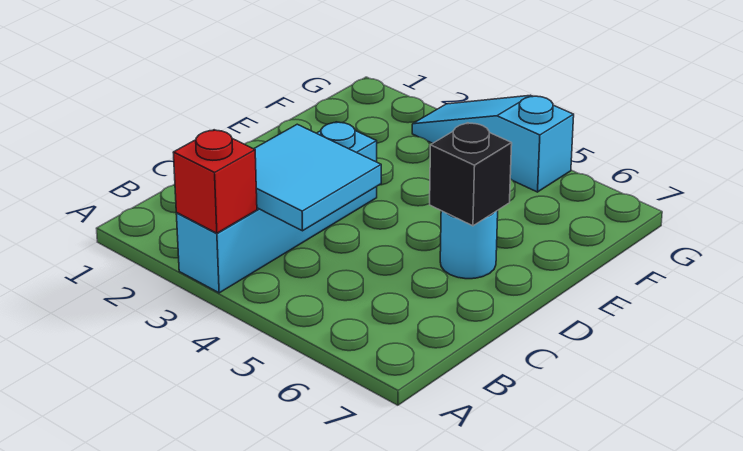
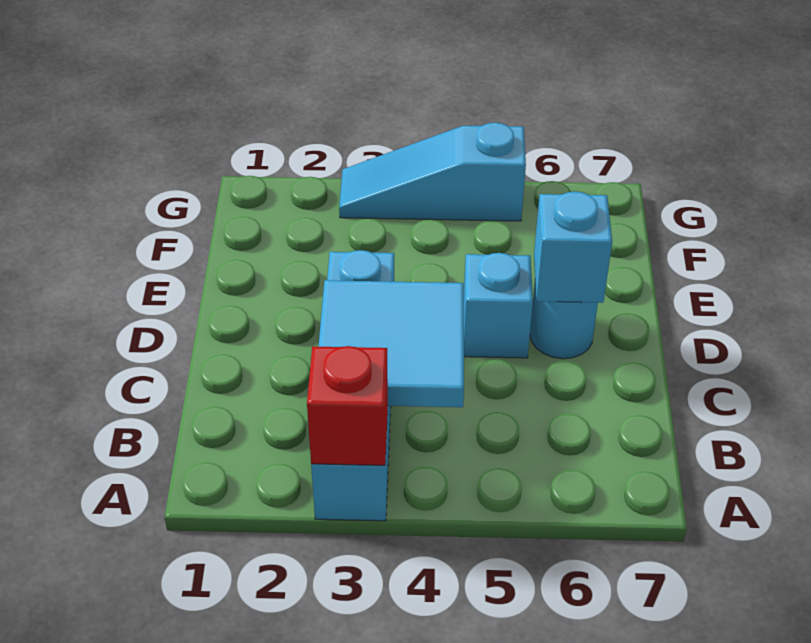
none -> cyan 1x1 brick [464,253,533,358]
black 1x1 brick [430,123,512,226] -> cyan 1x1 brick [534,192,612,303]

